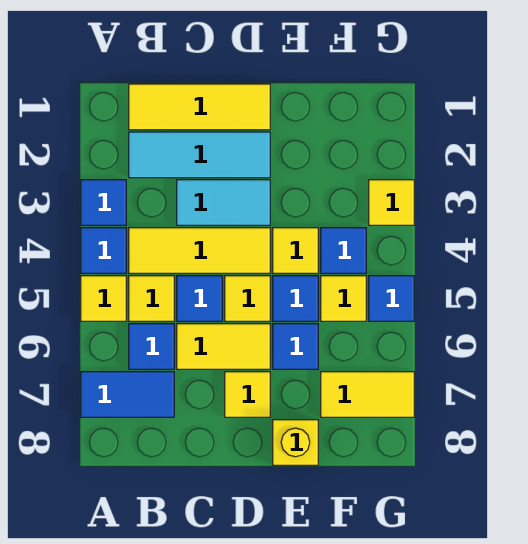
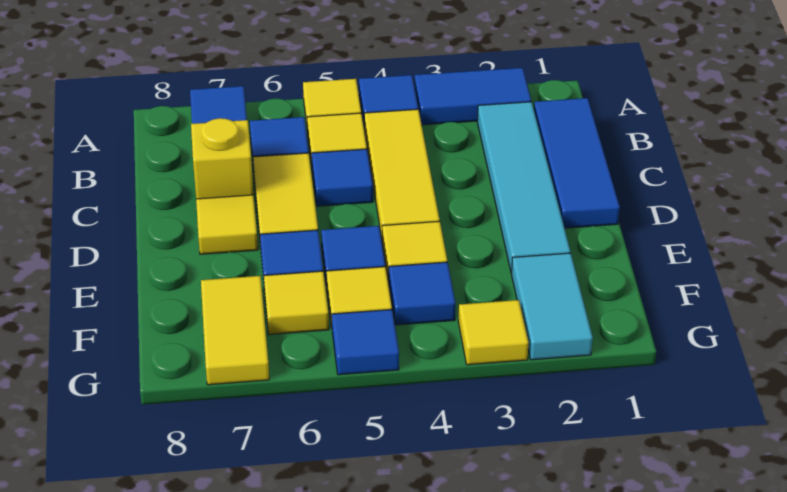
blue 1x1 tile [81,180,126,225] -> blue 1x2 tile [415,68,531,125]
yellow 1x3 tile [129,84,270,130] -> blue 1x3 tile [534,98,620,228]
cyan 1x3 tile [129,132,270,178] -> cyan 1x4 tile [477,102,570,273]
cyan 1x2 tile [177,180,270,225] -> cyan 1x2 tile moved to [512,253,593,360]
yellow 1x1 tile [225,276,270,321] -> yellow 1x1 tile moved to [264,271,329,334]
yellow 1x1 brick [273,420,318,465] -> yellow 1x1 brick moved to [191,118,253,199]

